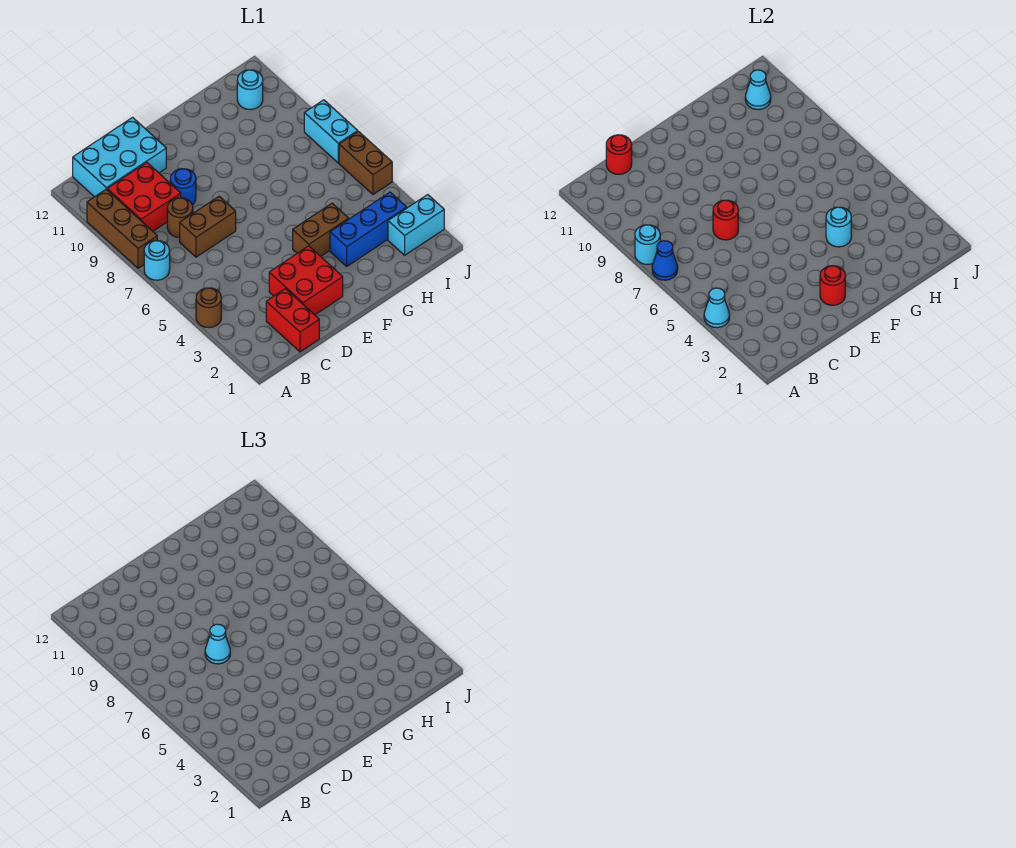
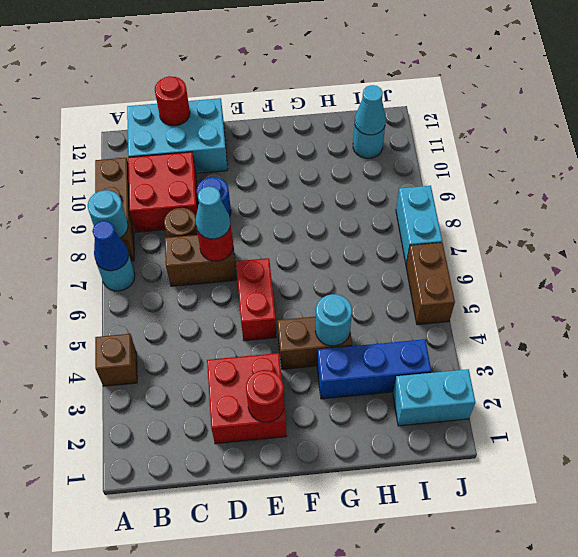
brown 1x1 round brick [196,288,221,328] -> brown 1x1 brick [95,334,137,386]
cyan 1x1 cone [704,288,729,328] -> none
red 1x2 brick [266,289,319,352] -> red 1x2 brick moved to [236,258,276,341]

